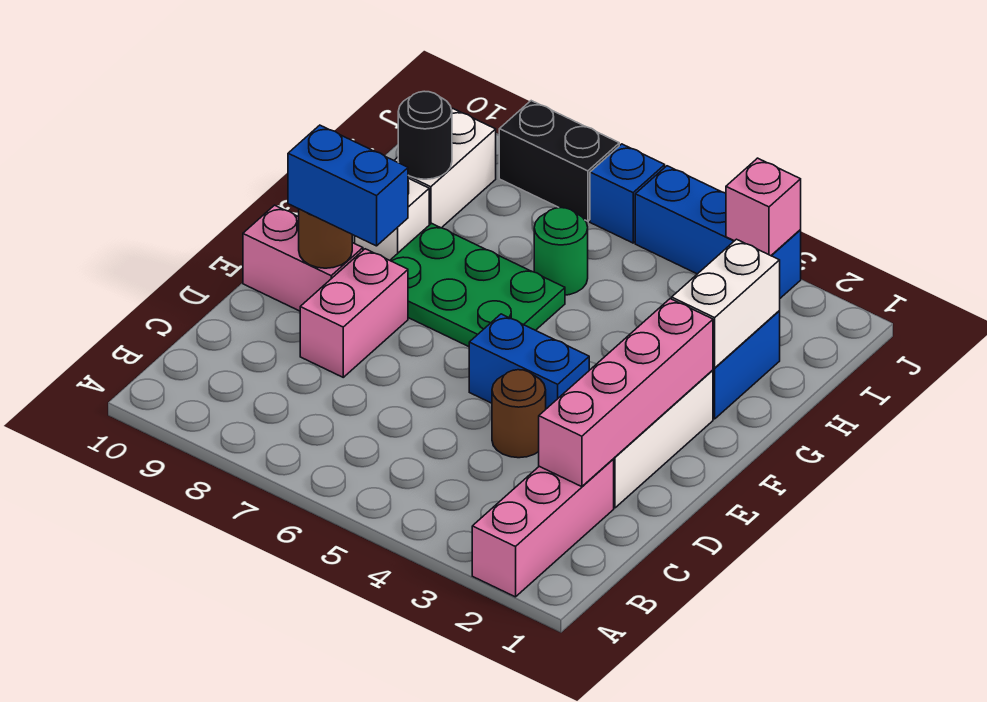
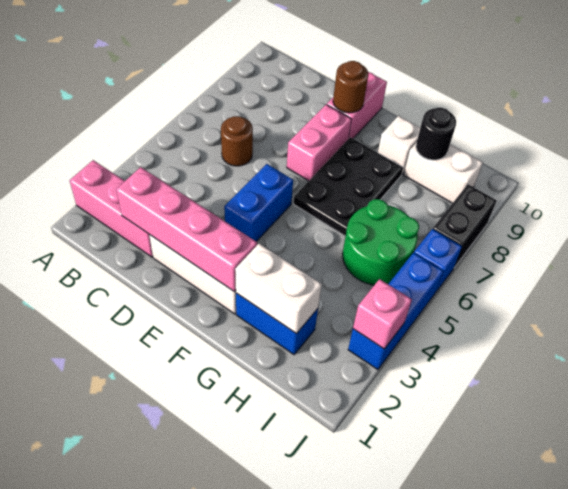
brown 1x1 round brick [492,370,546,458] -> brown 1x1 round brick moved to [221,116,253,166]
pink 1x2 brick [300,249,408,377] -> pink 1x2 brick turned to [287,105,352,181]
blue 1x2 brick [288,125,408,246] -> none
green 2x3 plate [390,223,565,347] -> black 2x3 plate [294,137,403,236]
green 1x1 round brick [534,208,588,295] -> green 2x2 round brick [343,199,419,285]

